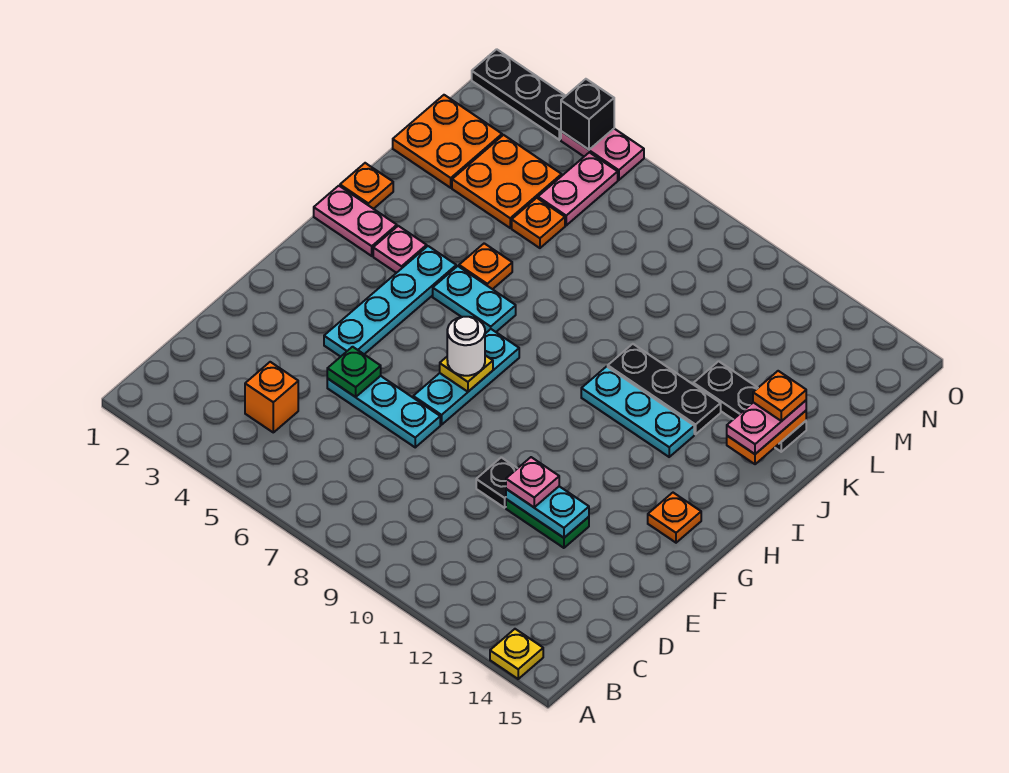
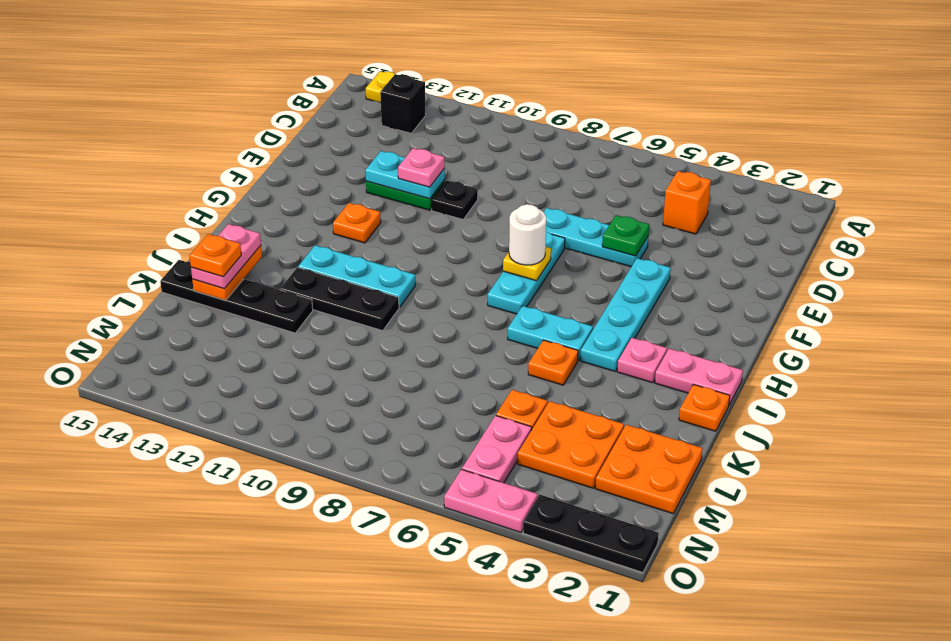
orange 1x1 plate [648,493,701,543] -> orange 1x1 plate moved to [333,203,381,243]
black 1x3 plate [694,361,806,452] -> black 1x4 plate [160,260,313,333]
black 1x1 brick [561,79,614,150] -> black 1x1 brick moved to [380,74,426,133]

